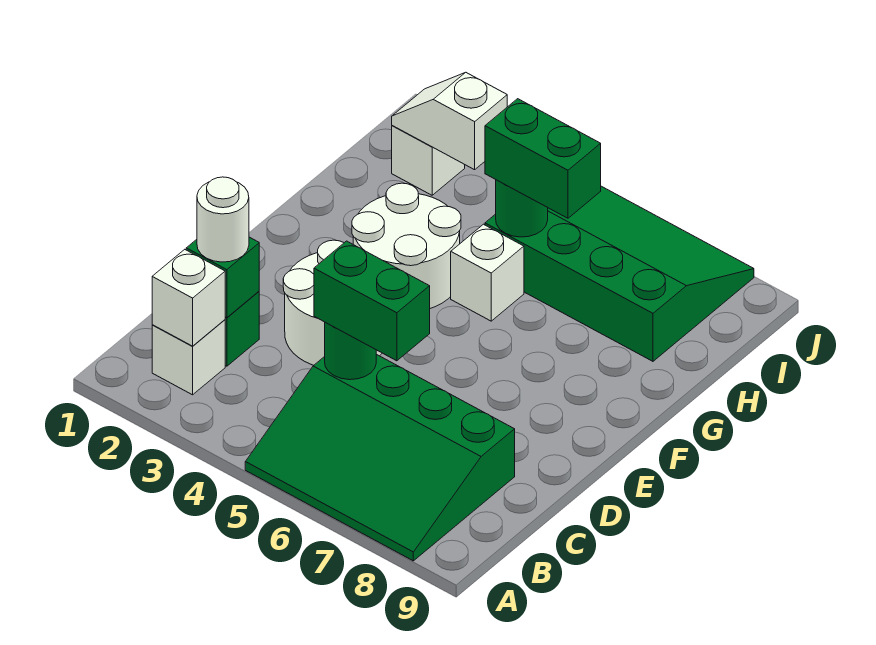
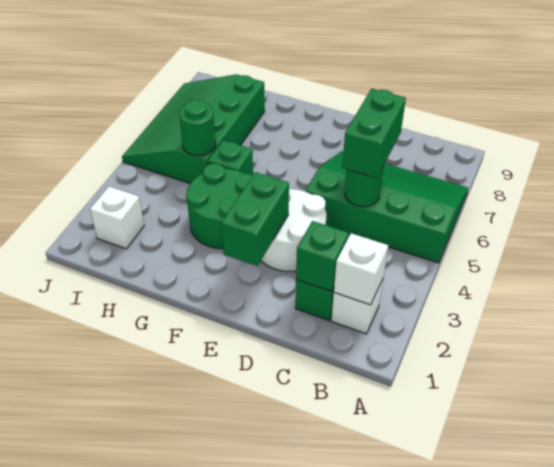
green 3x4 slope [245,354,515,561] -> green 3x4 slope turned to [305,151,468,263]
white 1x1 round brick [197,177,249,262] -> none
white 2x2 round brick [352,183,461,308] -> green 2x2 round brick [186,164,253,249]
white 1x1 brick [451,224,524,321] -> green 1x1 brick [208,140,253,175]
green 1x2 brick [485,99,601,218] -> green 1x2 brick moved to [221,172,289,266]
white 1x2 slope [392,72,507,170] -> none

